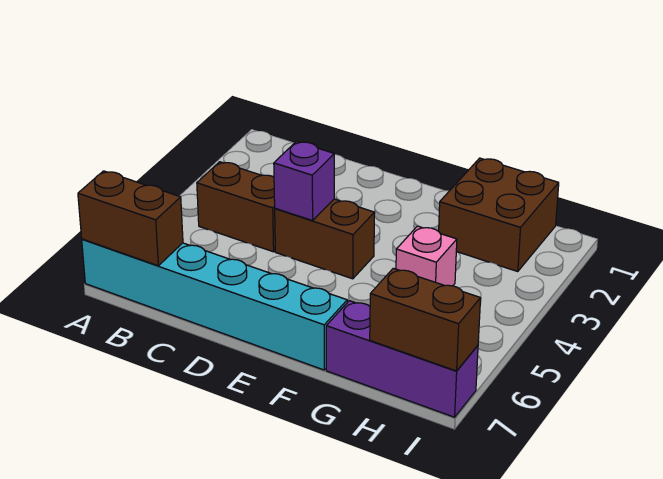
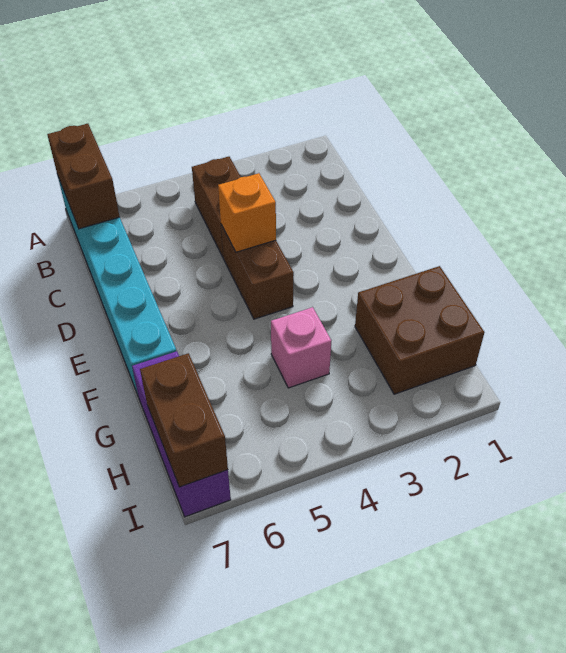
purple 1x1 brick [274,142,334,221] -> orange 1x1 brick [218,173,276,252]

